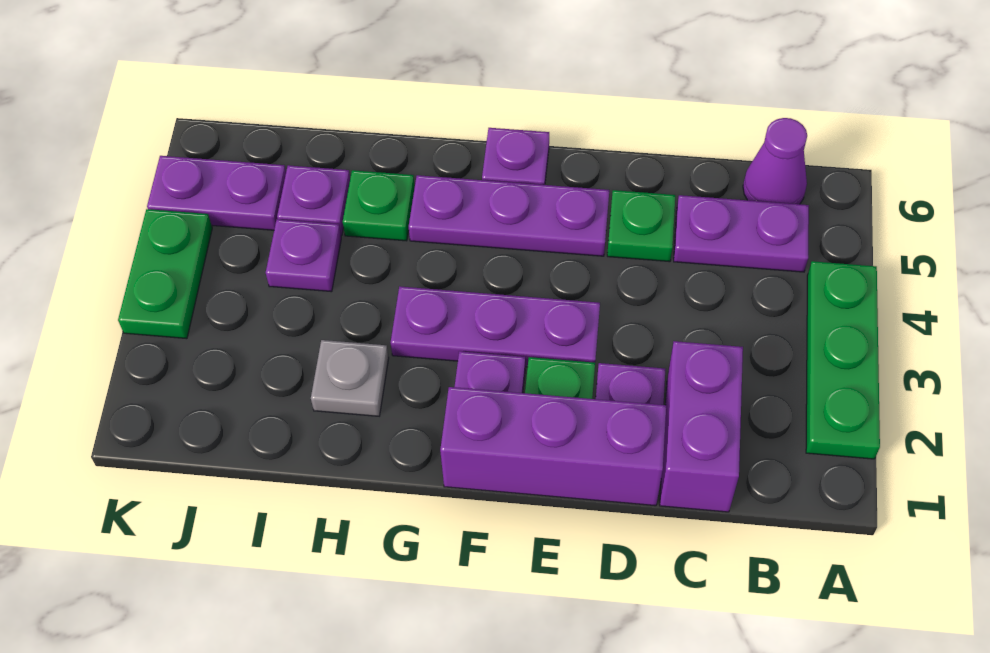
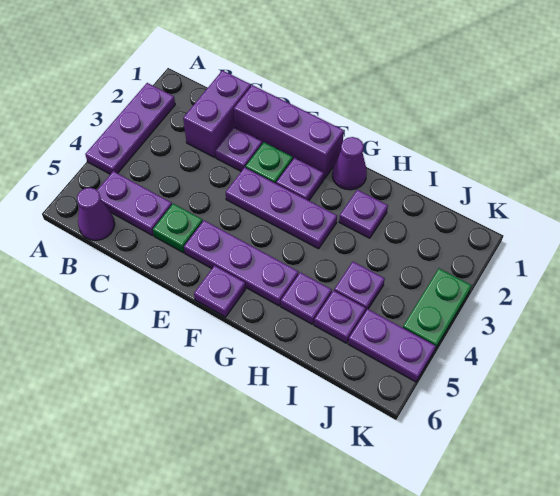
green 1x3 plate [806,261,880,459] -> purple 1x3 plate [85,83,175,174]
none -> purple 1x1 cone [332,137,367,190]
grey 1x1 plate [311,340,389,416] -> purple 1x1 plate [339,190,388,238]
green 1x1 plate [343,170,415,241] -> purple 1x1 plate [281,272,332,324]

